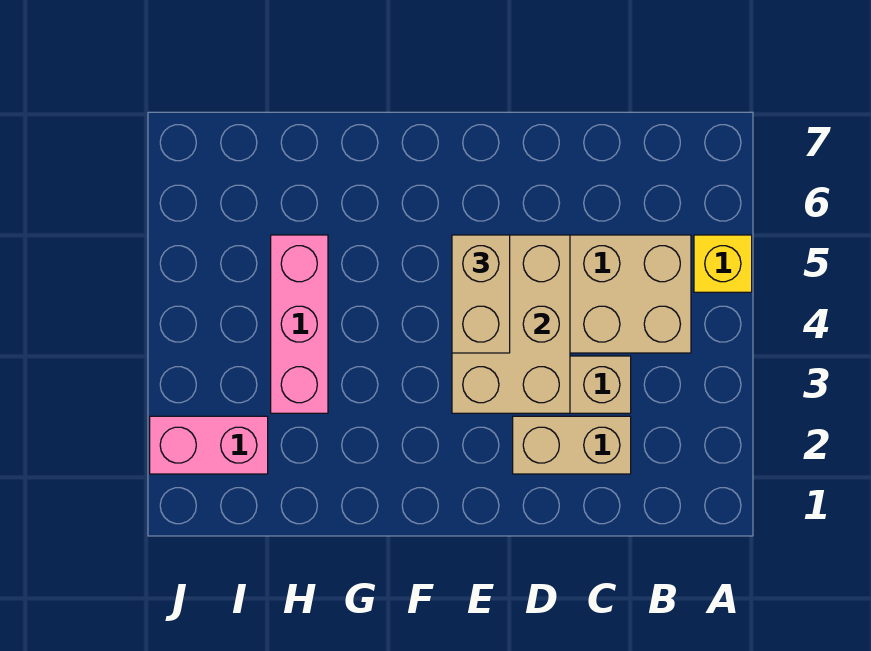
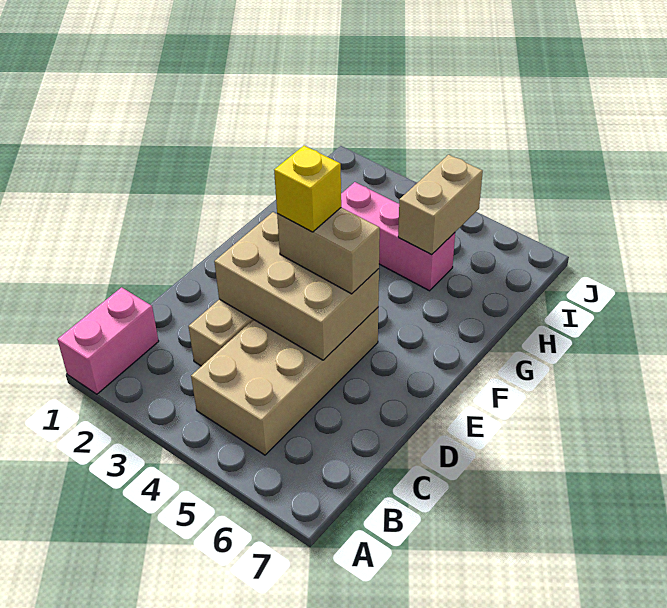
yellow 1x1 brick [694,235,752,292] -> yellow 1x1 brick moved to [274,146,341,232]
tan 1x2 brick [513,416,631,474] -> tan 1x2 brick moved to [398,155,483,255]
pink 1x2 brick [150,416,268,474] -> pink 1x2 brick moved to [57,287,159,394]

